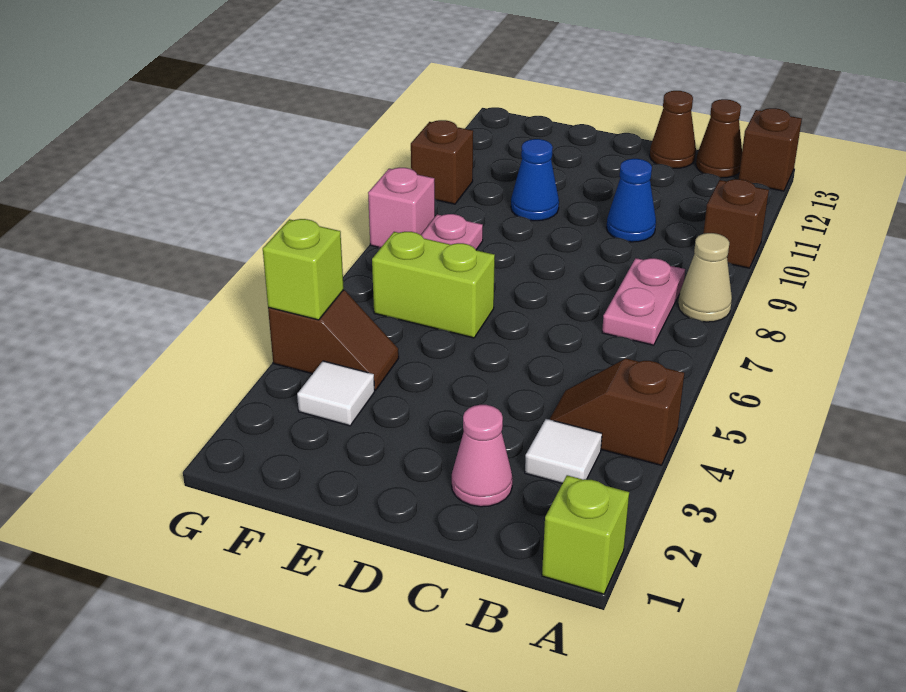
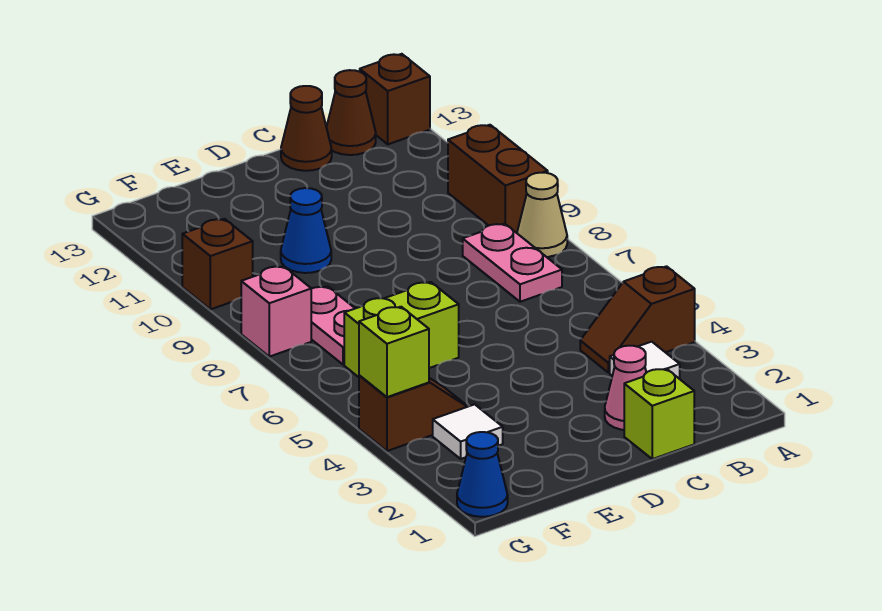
lime 1x1 brick [542,475,629,594] -> lime 1x1 brick moved to [624,369,694,459]
brown 1x1 brick [703,179,769,268] -> brown 1x2 brick [448,125,548,233]
blue 1x1 cone [606,159,656,242] -> blue 1x1 cone moved to [457,432,508,517]

